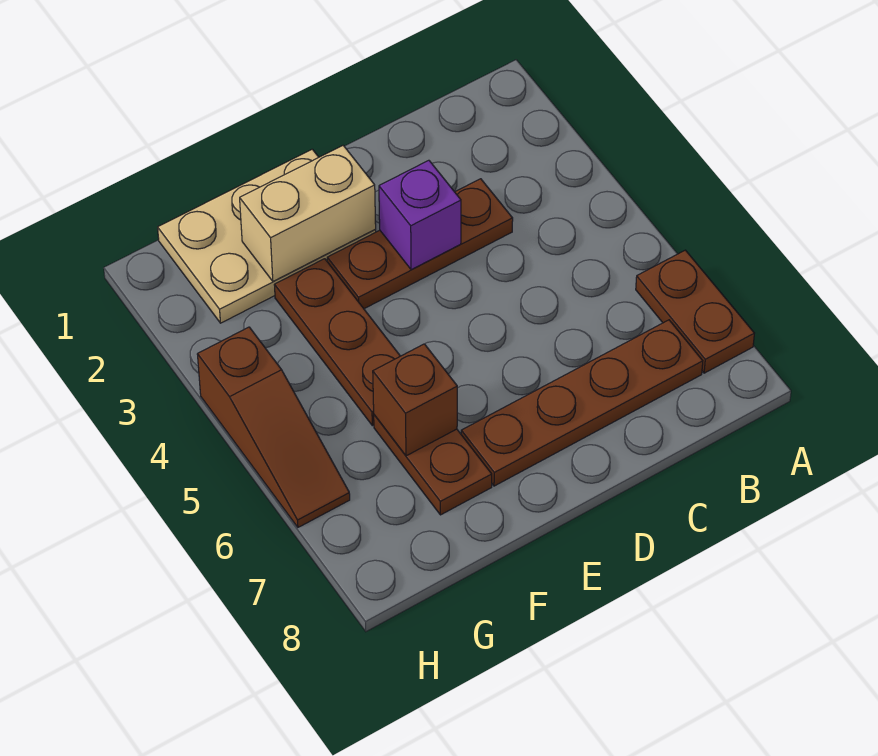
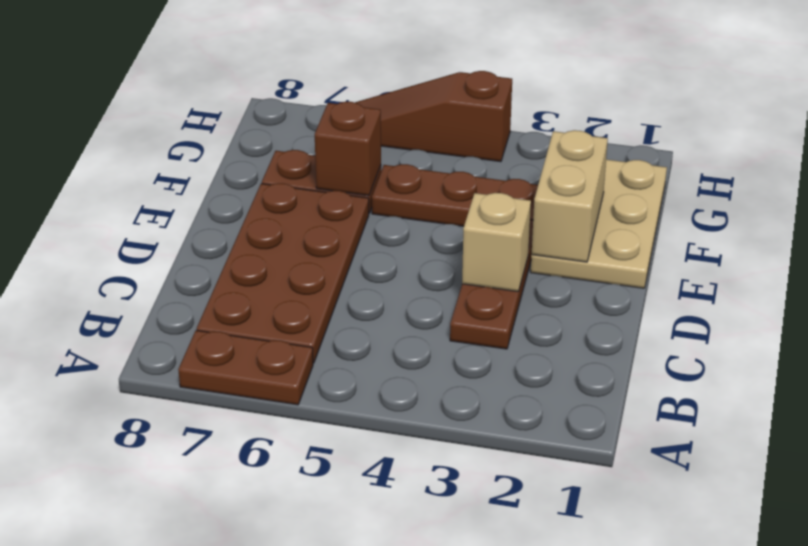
brown 1x4 plate [461,320,703,486] -> brown 2x4 plate [197,183,369,363]
purple 1x1 brick [379,160,461,270] -> tan 1x1 brick [462,193,531,292]

